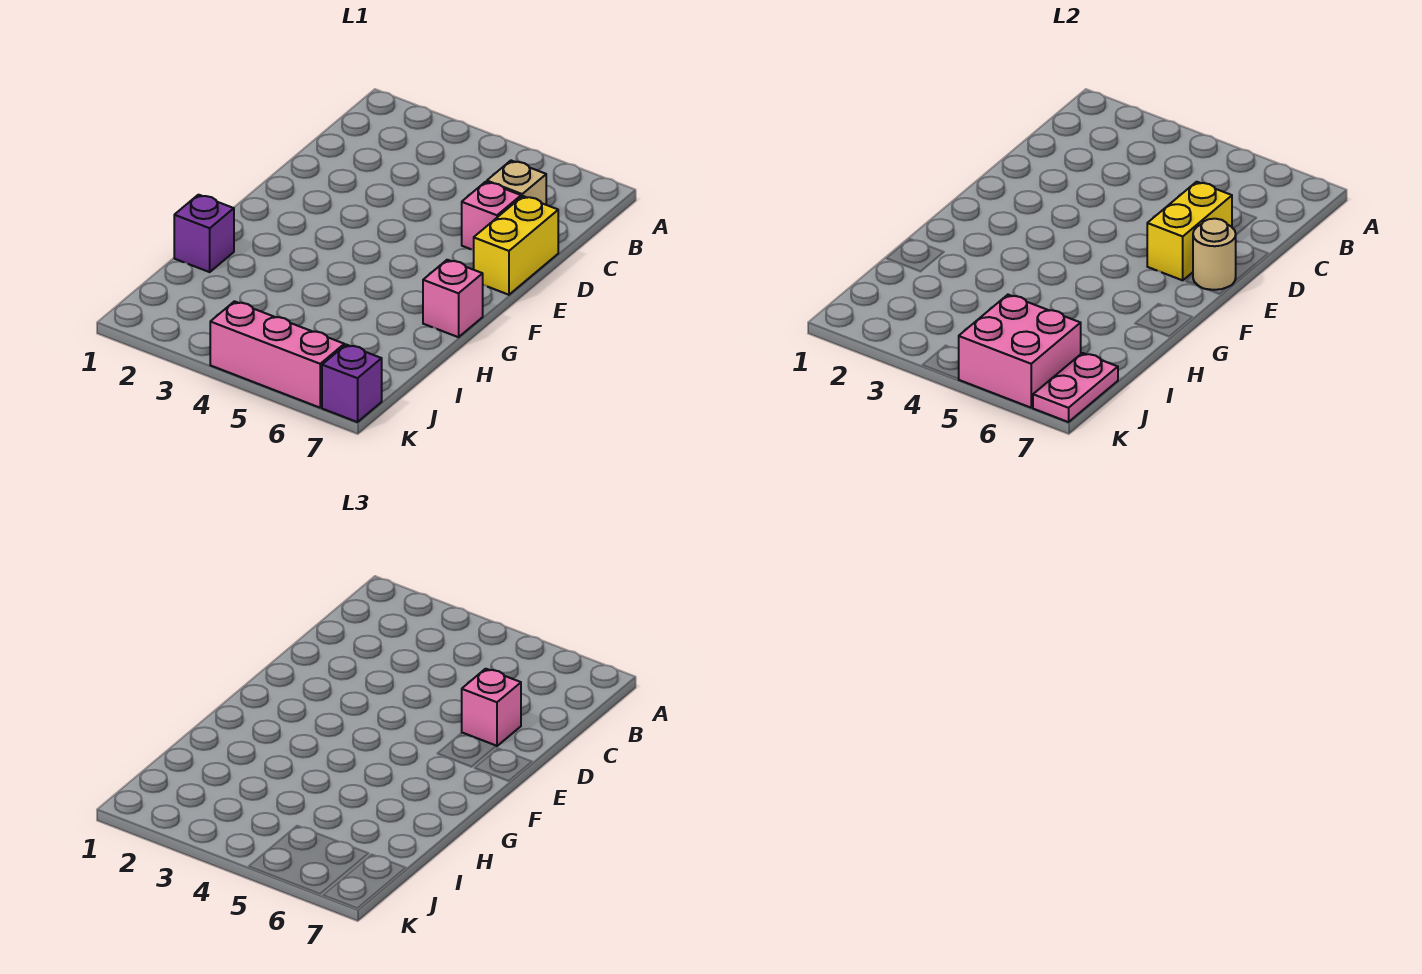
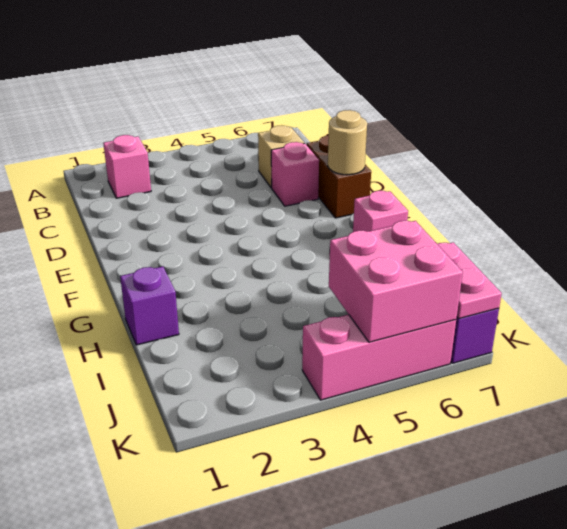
yellow 1x2 brick [1147,182,1232,280] -> none
pink 1x1 brick [462,669,521,746] -> pink 1x1 brick moved to [103,135,151,198]
yellow 1x2 brick [474,196,558,295] -> brown 1x2 brick [307,136,371,218]

